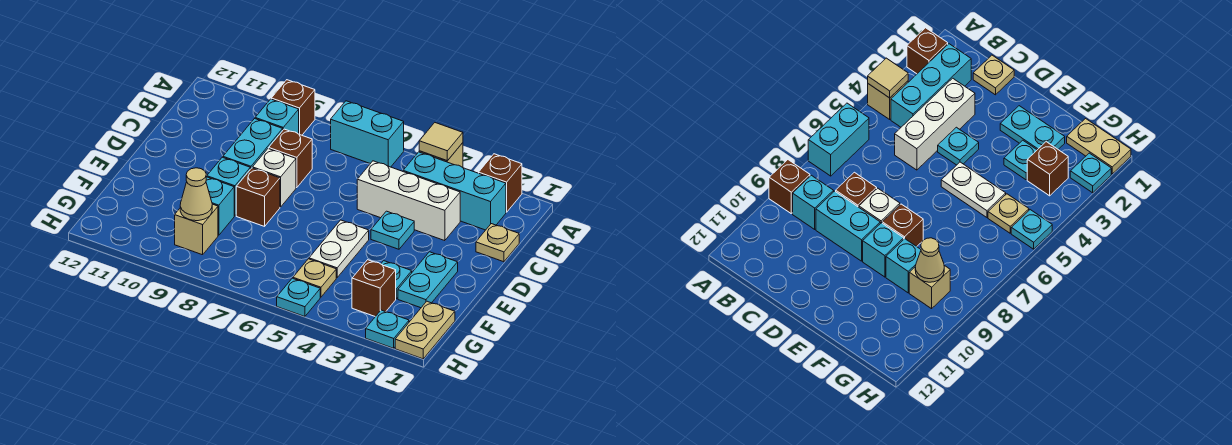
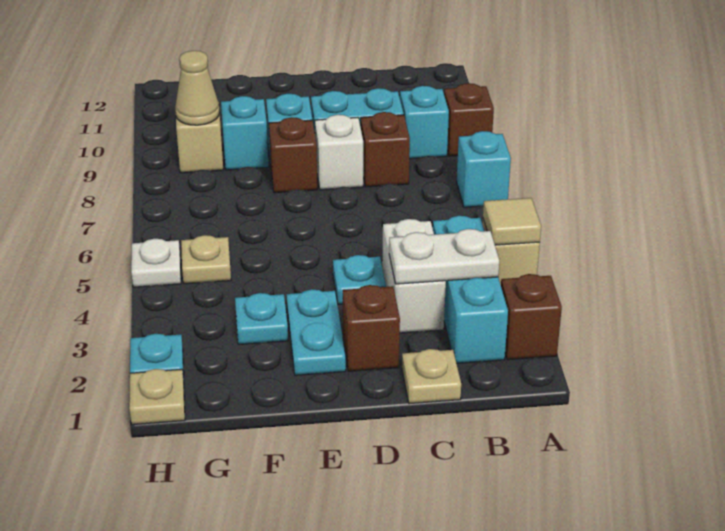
cyan 1x2 brick [331,101,404,167] -> cyan 1x1 brick [457,131,511,207]
white 1x3 brick [357,161,460,241] -> white 1x2 brick [382,219,446,333]
cyan 1x2 plate [398,252,458,308] -> cyan 1x2 plate turned to [287,289,346,375]
white 1x2 plate [309,220,369,278] -> white 1x2 plate moved to [389,229,499,284]
tan 1x2 plate [395,301,455,359] -> tan 1x1 plate [129,369,185,425]
brown 1x1 brick [352,260,396,317] -> brown 1x1 brick moved to [343,285,400,371]
cyan 1x1 plate [277,278,320,317] -> white 1x1 plate [131,239,181,287]

